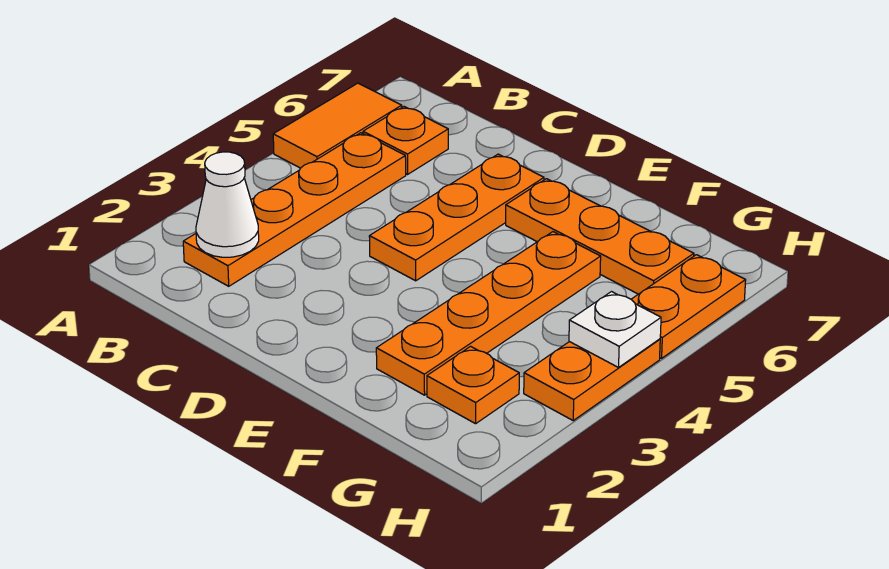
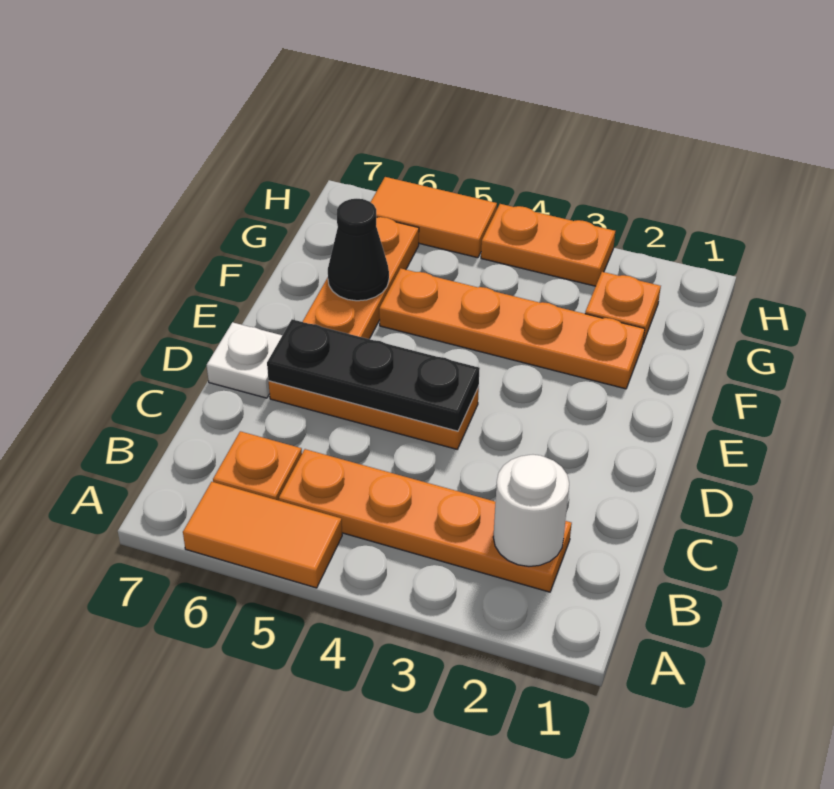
white 1x1 cone [196,152,259,257] -> white 1x1 round brick [493,455,569,566]
none -> black 1x3 plate [267,319,480,431]
none -> black 1x1 cone [328,199,389,301]
white 1x1 plate [569,292,661,367] -> white 1x1 plate moved to [207,322,282,398]
orange 1x2 plate [631,255,746,358] -> orange 1x2 tile [371,177,497,258]

